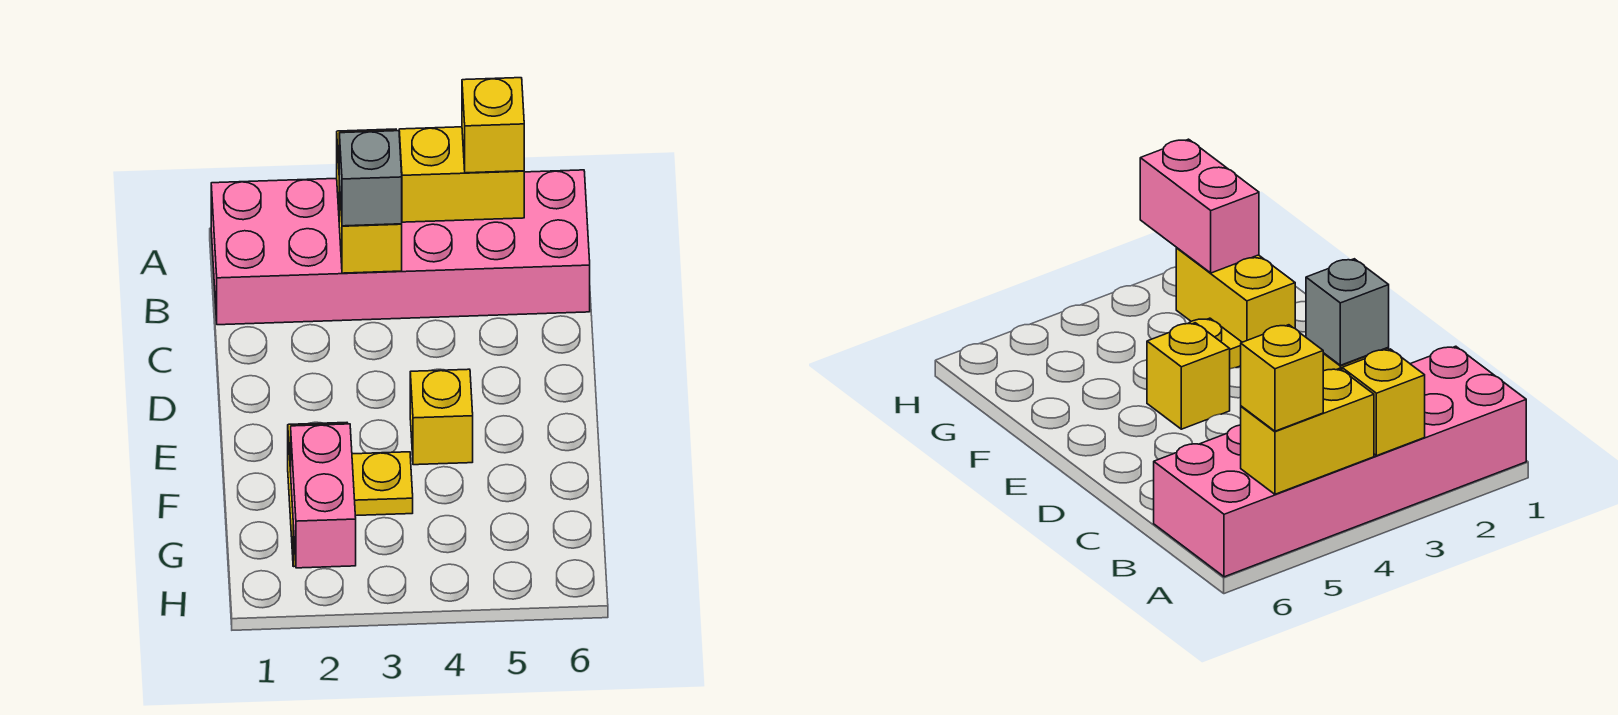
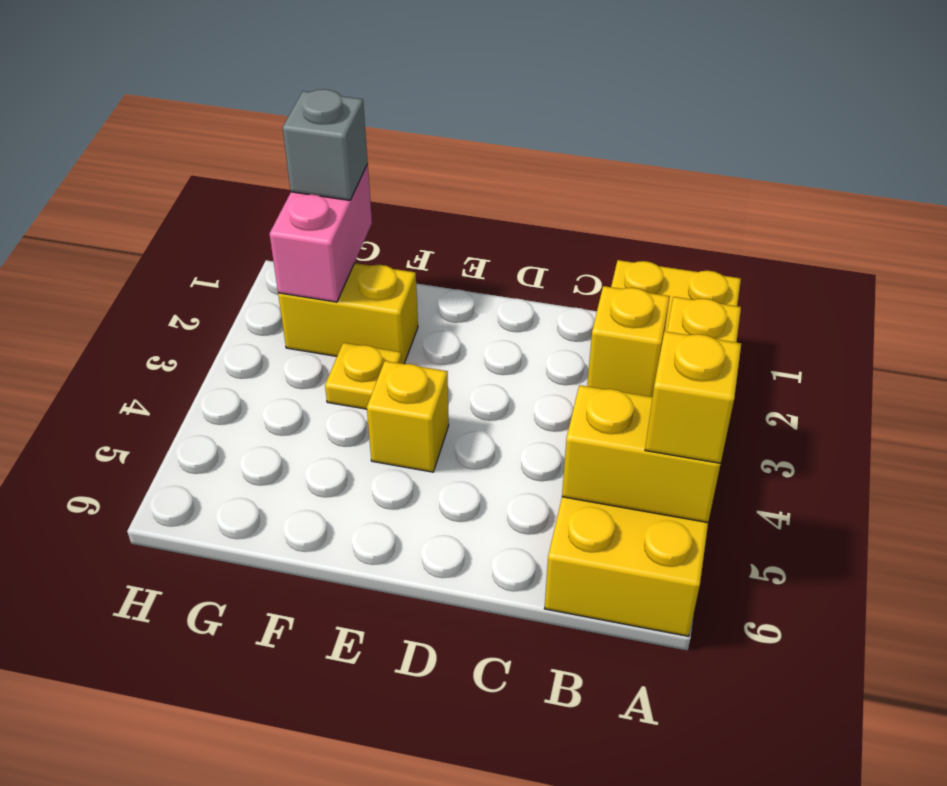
pink 2x6 brick [211,170,590,325] -> yellow 2x6 brick [544,260,741,636]
yellow 1x2 brick [399,127,524,222] -> yellow 1x2 brick turned to [562,385,721,522]
grey 1x1 brick [339,131,402,226] -> grey 1x1 brick moved to [283,89,368,200]
pink 1x2 brick [291,424,356,568] -> pink 1x2 brick turned to [269,164,372,302]

